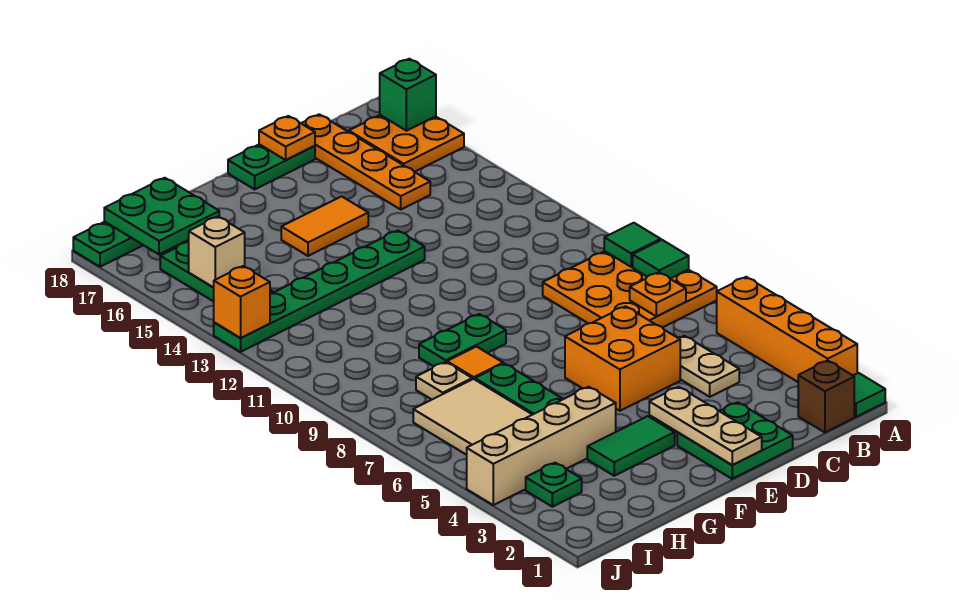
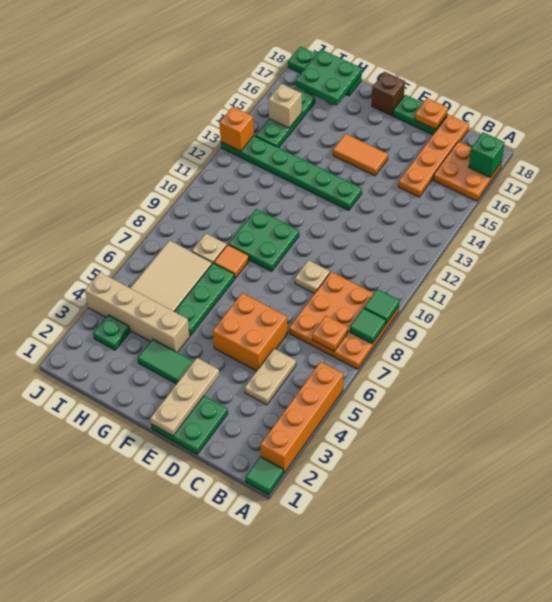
brown 1x1 brick [798,360,854,432] -> brown 1x1 brick moved to [372,72,405,115]
none -> tan 1x1 plate [295,260,330,294]
green 1x2 plate [419,314,506,366] -> green 2x2 plate [228,209,299,271]

